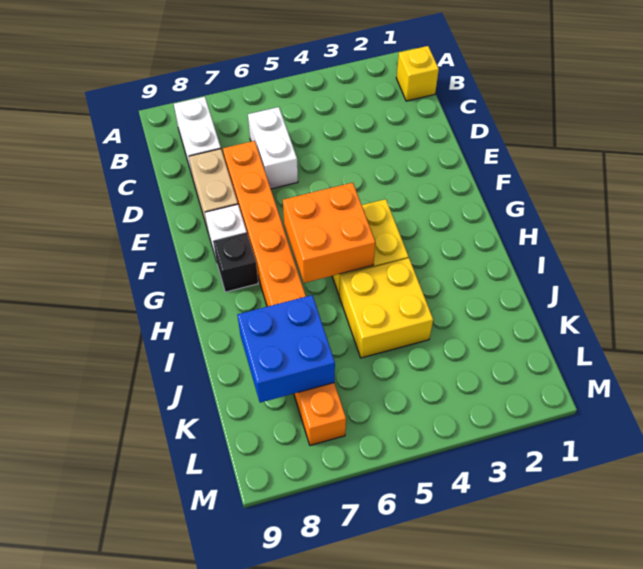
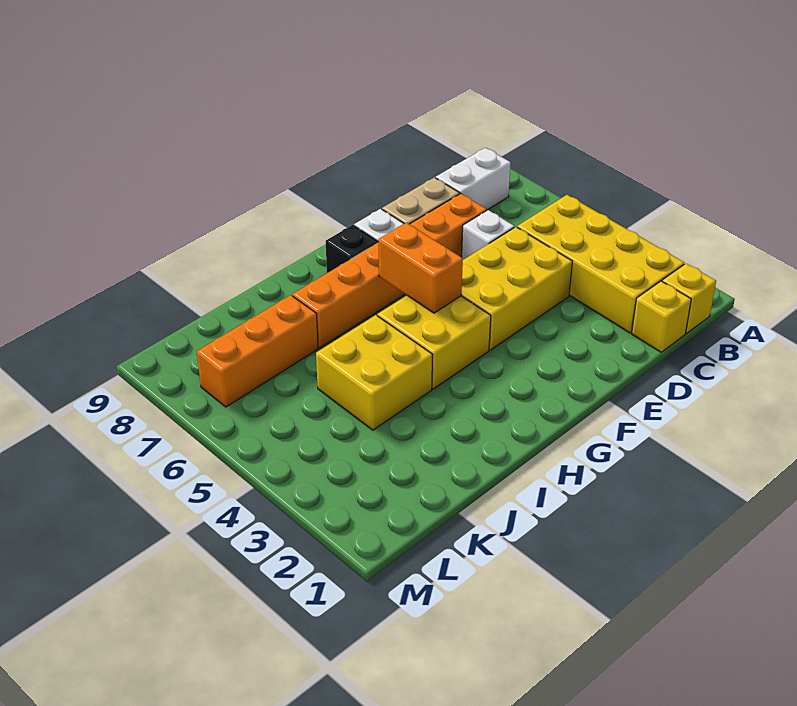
none -> yellow 2x4 brick [517,195,684,333]
none -> yellow 1x1 brick [632,281,691,352]
white 1x2 brick [248,107,298,189] -> white 1x1 brick [462,210,514,260]
none -> yellow 2x3 brick [461,227,572,350]
orange 2x2 brick [283,183,375,283] -> orange 1x2 brick [379,223,463,313]
blue 2x2 brick [237,295,335,403] -> none

